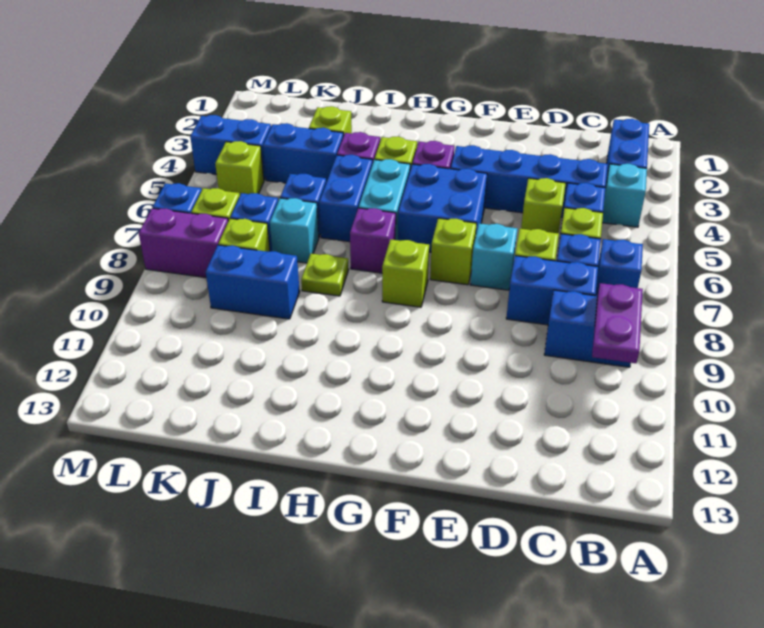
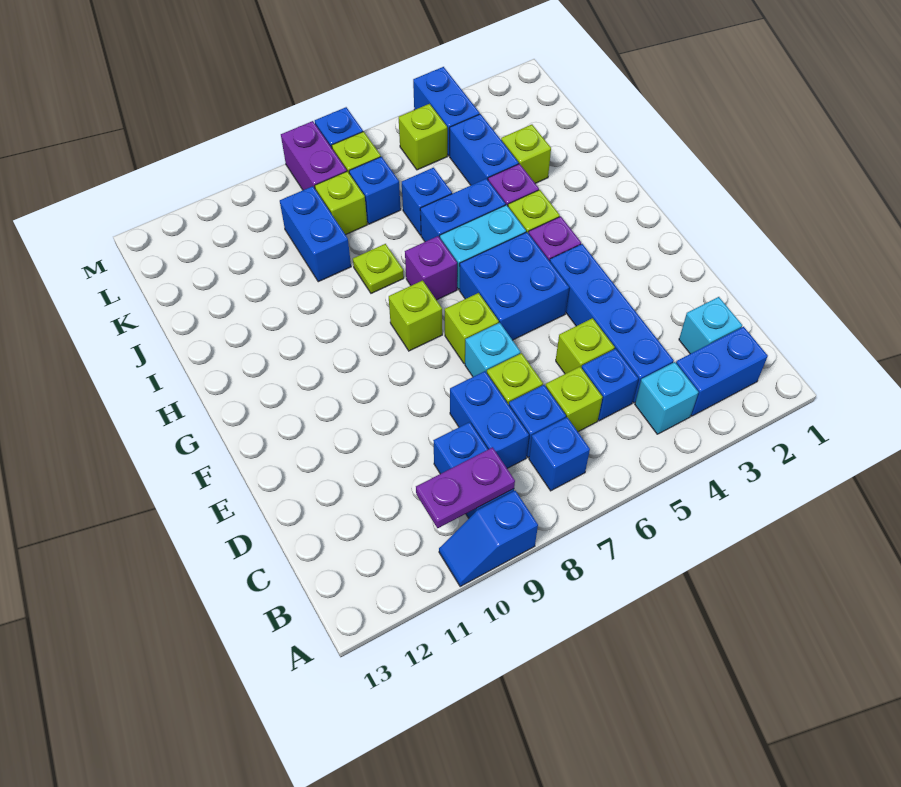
none -> blue 1x2 slope [439,491,538,587]
cyan 1x1 brick [270,198,319,263] -> cyan 1x1 brick moved to [679,297,742,354]

